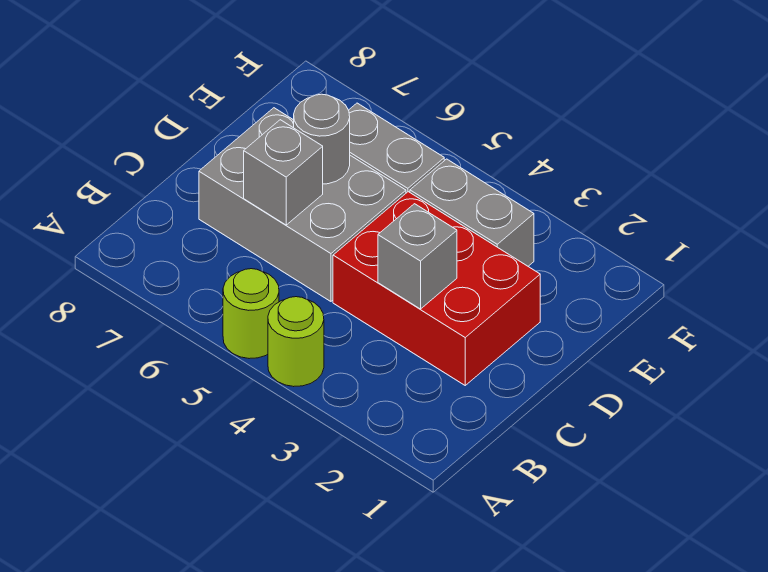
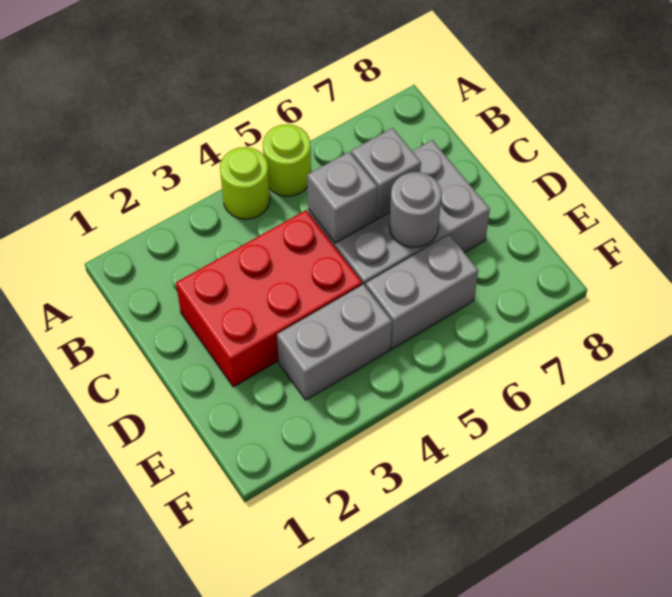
grey 1x1 brick [378,204,457,309] -> grey 1x1 brick moved to [307,152,377,243]

